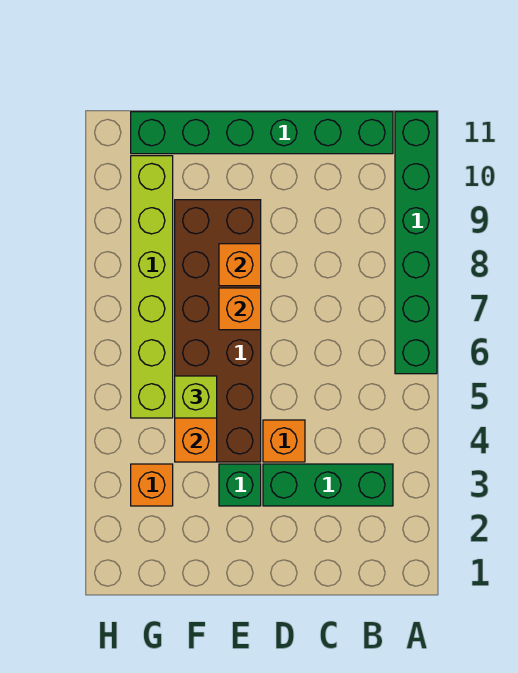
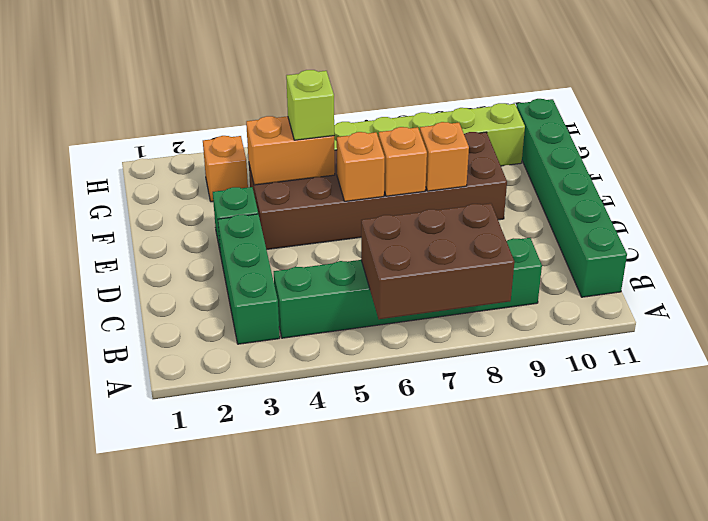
green 1x6 brick [395,112,437,374] -> green 1x6 brick moved to [274,238,542,338]
none -> brown 2x3 brick [361,203,514,319]
orange 1x1 brick [263,420,305,462] -> orange 1x1 brick moved to [337,132,385,201]

